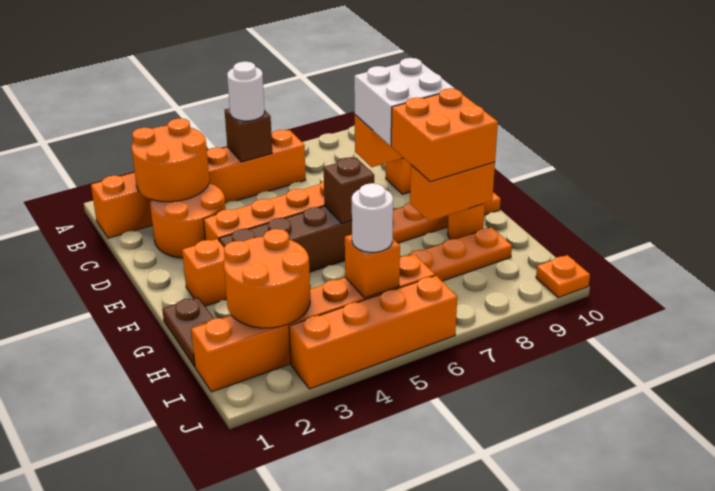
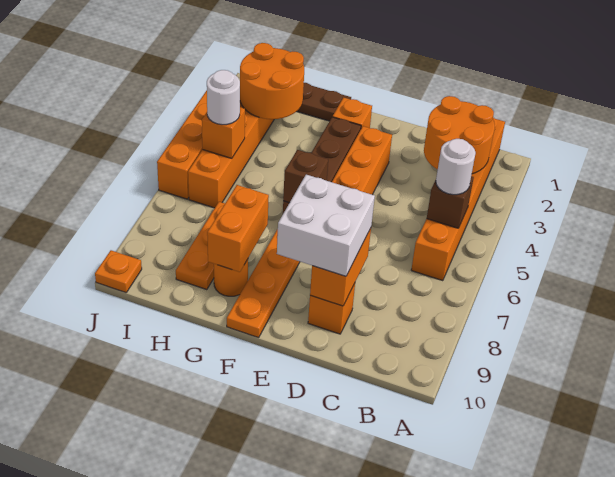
orange 2x2 round brick [150,183,225,258] -> none
orange 2x2 brick [391,88,498,182] -> none

